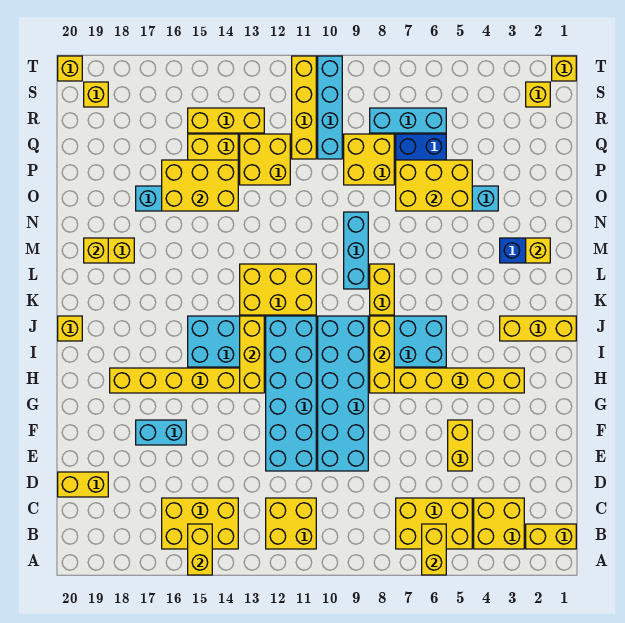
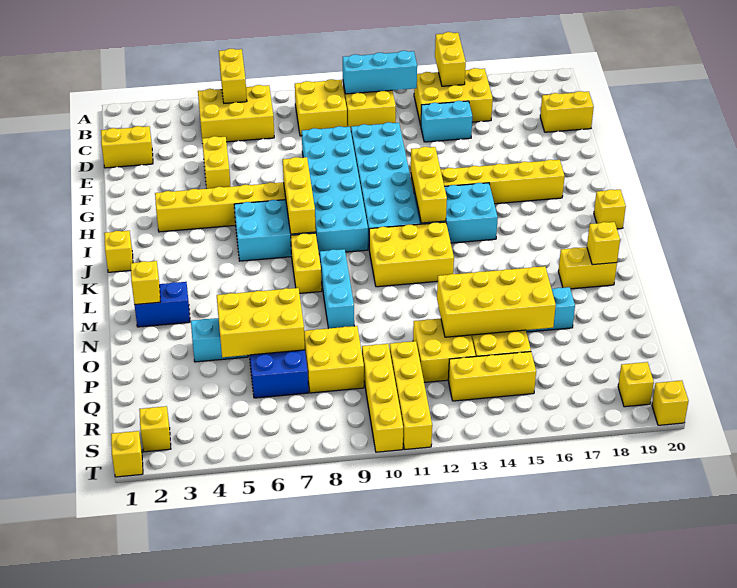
yellow 1x2 brick [526,524,576,549] -> yellow 1x2 brick moved to [101,126,153,168]
yellow 2x2 brick [474,498,524,549] -> yellow 2x2 brick moved to [295,79,347,136]
cyan 1x2 brick [136,420,186,445] -> cyan 1x2 brick moved to [421,101,472,142]
yellow 1x3 brick [500,316,576,341] -> yellow 1x1 brick [104,231,133,272]
yellow 2x3 brick [162,160,238,211] -> yellow 2x4 brick [437,266,556,337]
cyan 1x4 brick [318,56,342,159] -> yellow 1x4 brick [362,344,403,452]
cyan 1x3 brick [370,108,446,133] -> cyan 1x3 brick moved to [343,51,417,94]

